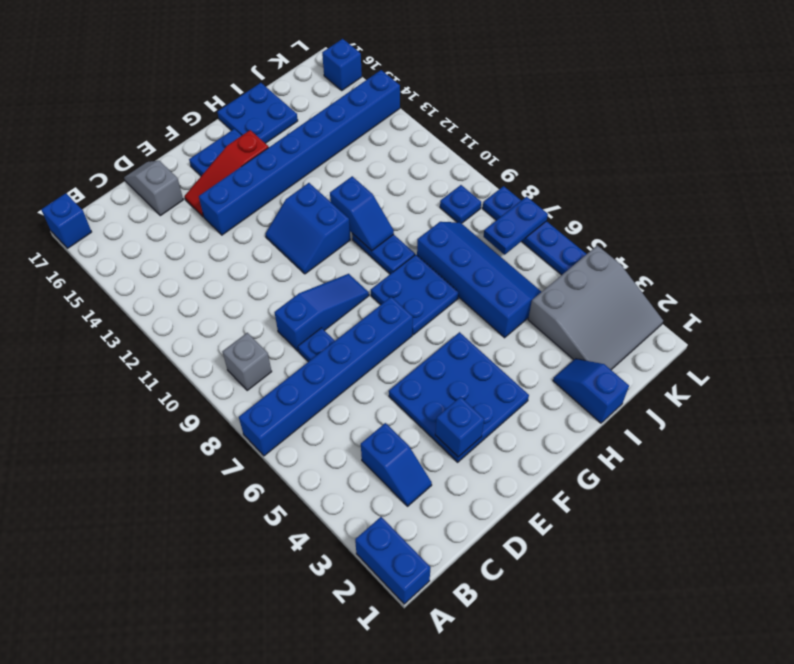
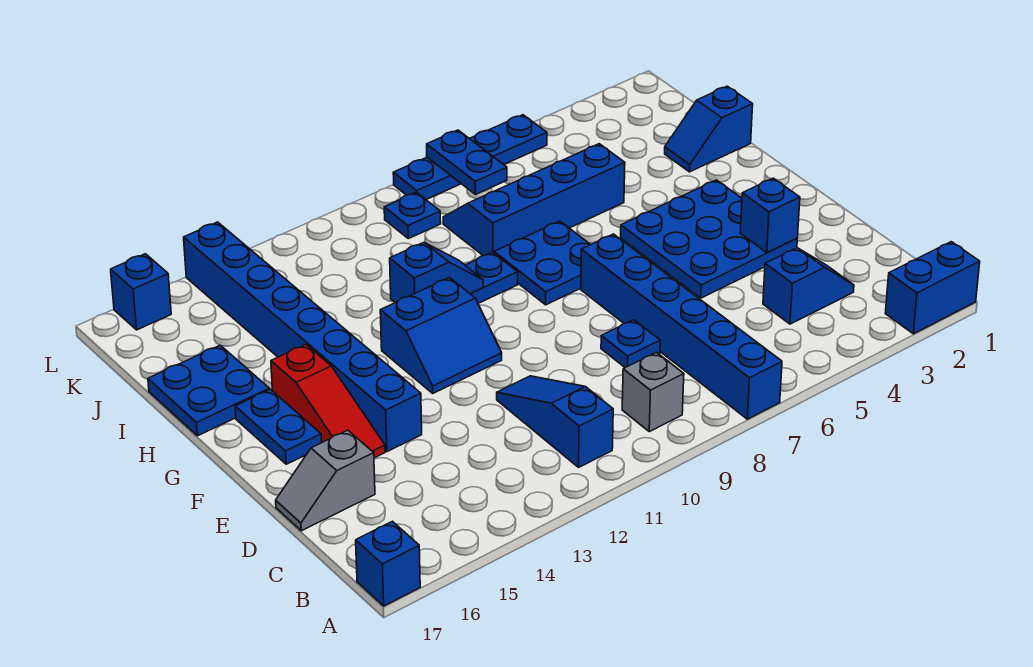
blue 1x3 slope [275,274,369,351] -> blue 1x3 slope moved to [497,376,613,467]
grey 3x3 slope [528,246,663,370] -> none

